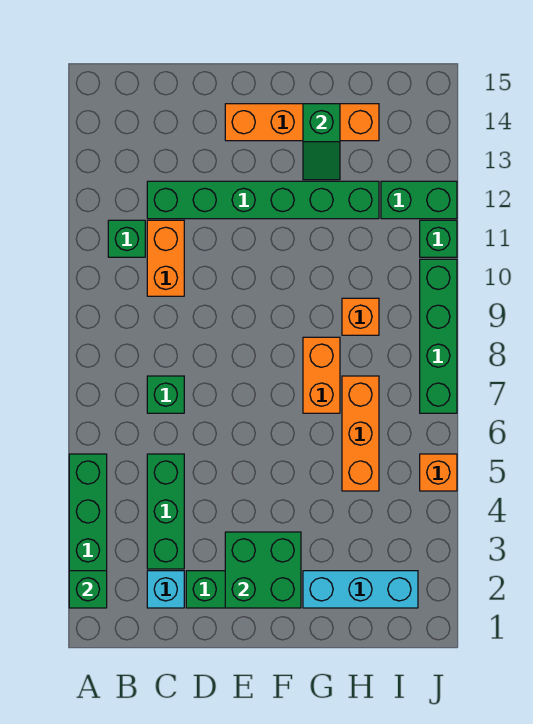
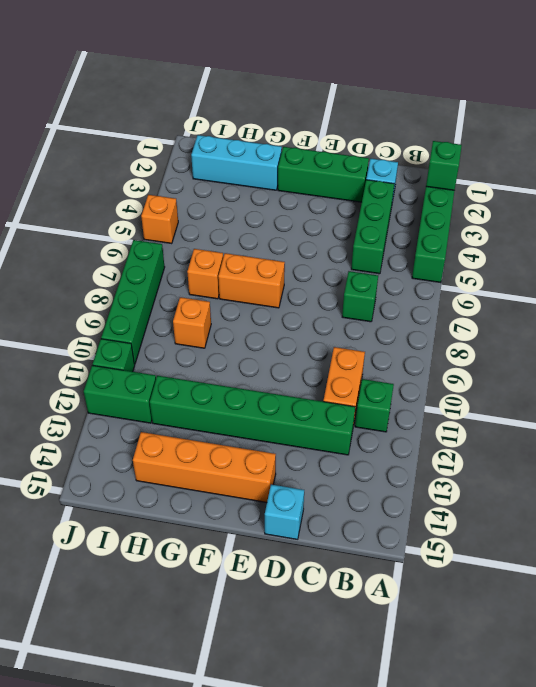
none -> cyan 1x1 brick [265,484,304,539]
green 2x2 brick [225,532,301,608] -> none
orange 1x2 brick [303,337,340,413] -> orange 1x2 brick turned to [218,253,285,308]
green 1x2 slope [303,104,340,180] -> none
orange 1x3 brick [342,376,379,491] -> orange 1x1 brick [187,249,223,299]

